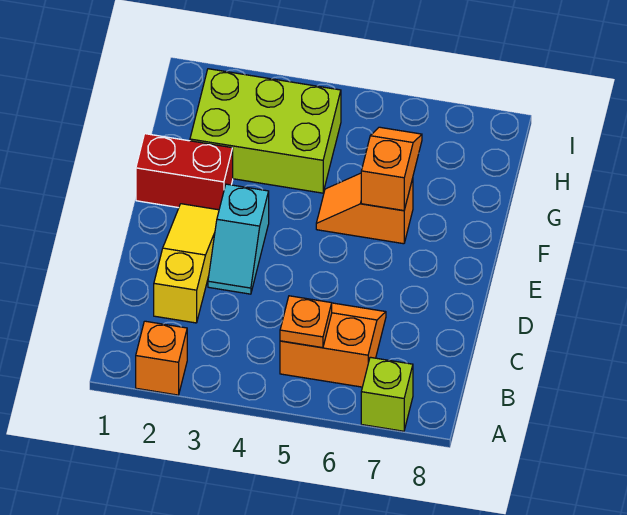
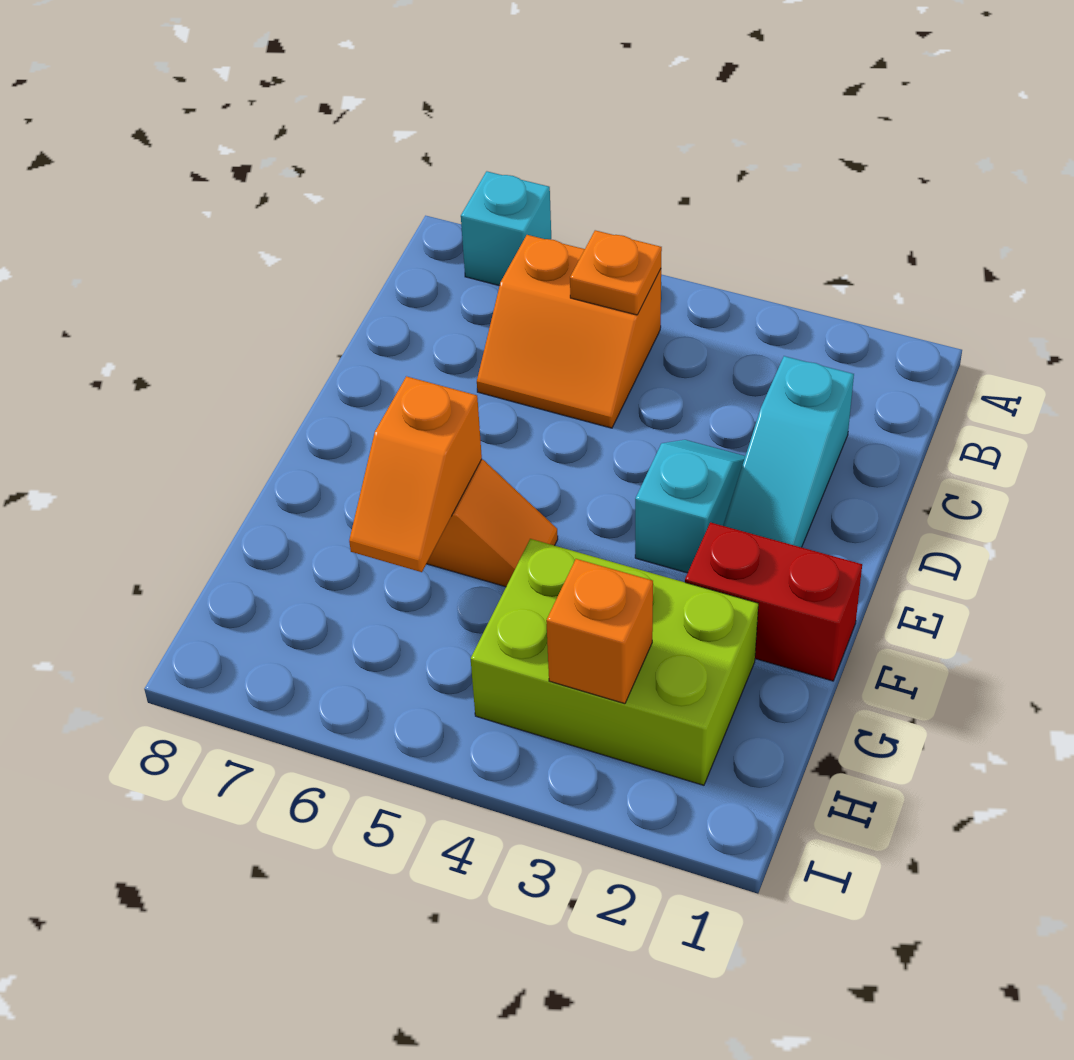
orange 1x1 brick [136,321,187,395] -> orange 1x1 brick moved to [546,559,653,704]
lime 1x1 brick [361,357,413,431] -> cyan 1x1 brick [461,171,551,286]
yellow 1x3 slope [154,204,219,323] -> cyan 1x3 slope [723,356,854,547]

